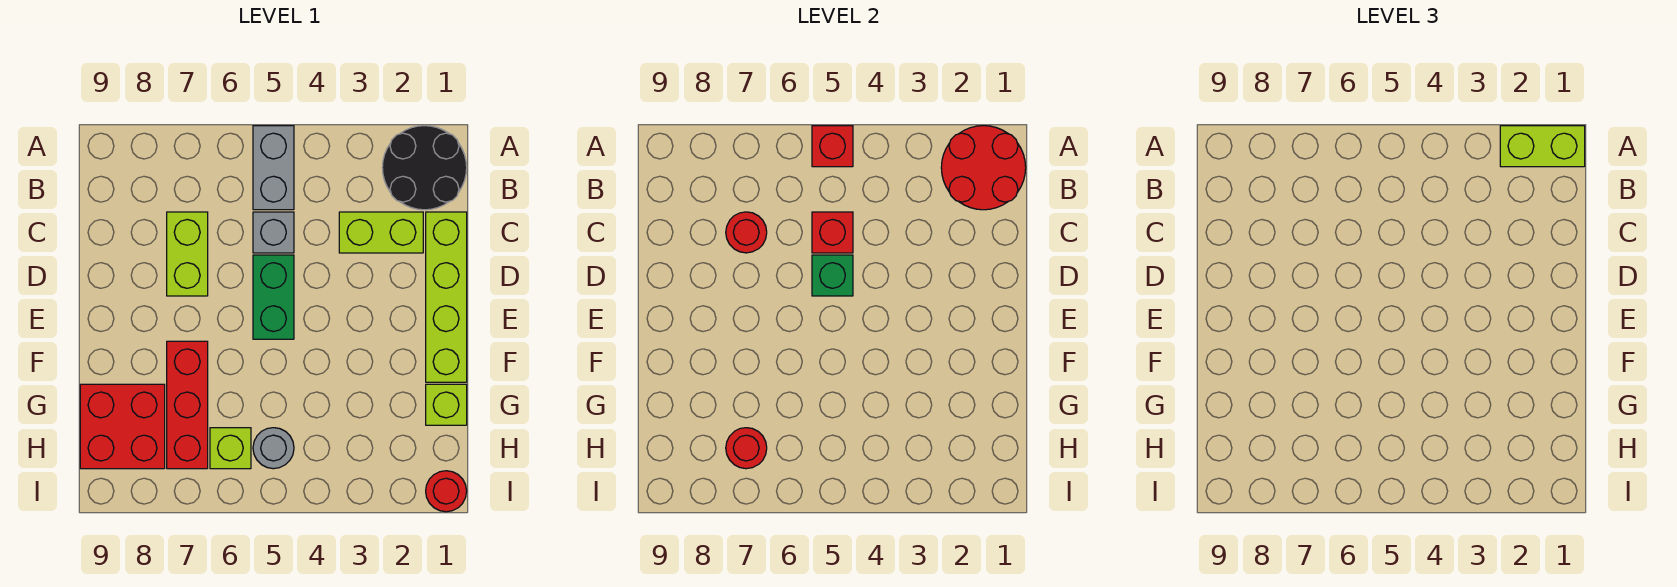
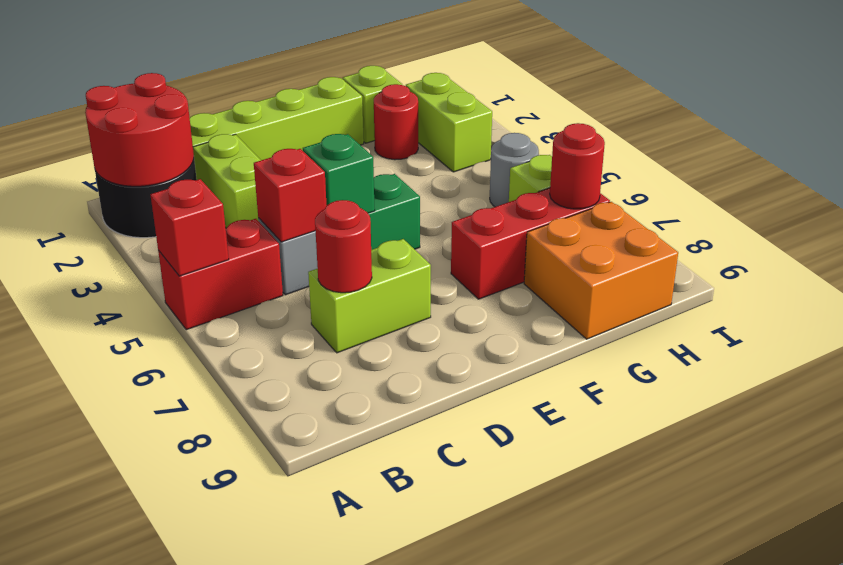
lime 1x2 brick [1500,126,1585,167] -> lime 1x2 brick moved to [406,73,492,172]
grey 1x2 brick [253,126,294,210] -> red 1x2 brick [158,219,283,330]
red 2x2 brick [80,384,165,469] -> orange 2x2 brick [524,202,678,339]
red 1x1 round brick [426,471,467,512] -> red 1x1 round brick moved to [374,84,418,160]

